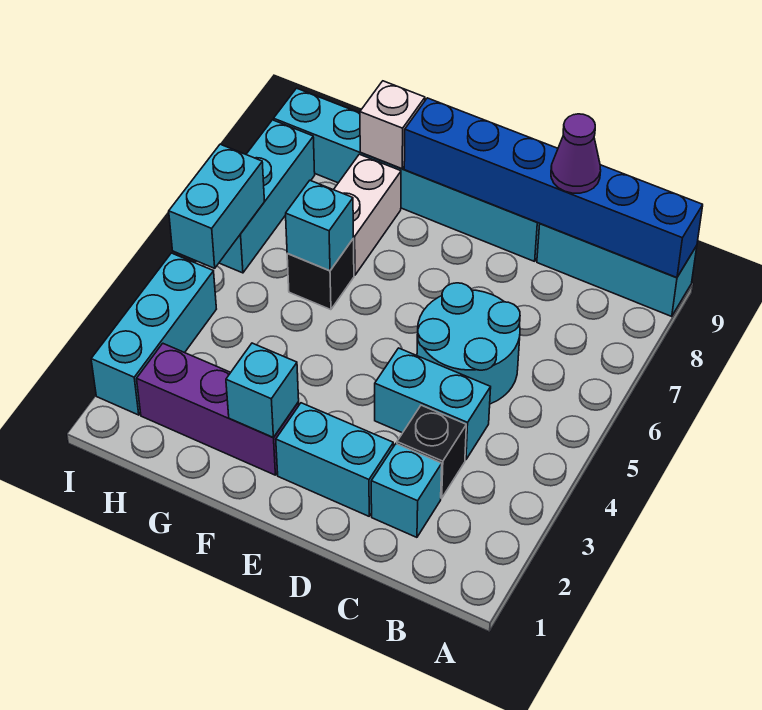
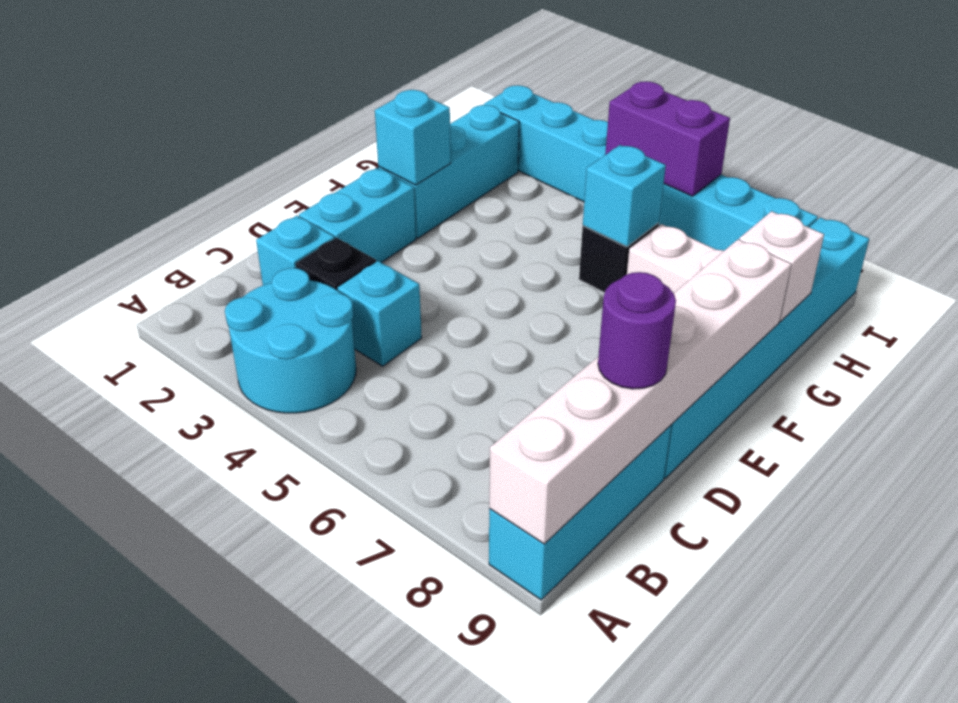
blue 1x6 brick [404,98,703,278] -> white 1x6 brick [489,239,791,544]
cyan 1x2 brick [375,348,491,460] -> cyan 1x1 brick [337,261,422,366]
cyan 2x2 round brick [417,283,520,404] -> cyan 2x2 round brick moved to [225,268,356,413]
purple 1x1 cone [551,114,601,193] -> purple 1x1 round brick [598,272,676,389]
purple 1x3 brick [137,343,299,475] -> cyan 1x3 brick [378,105,519,238]
cyan 1x2 brick [169,144,265,268] -> purple 1x2 brick [605,81,730,196]

